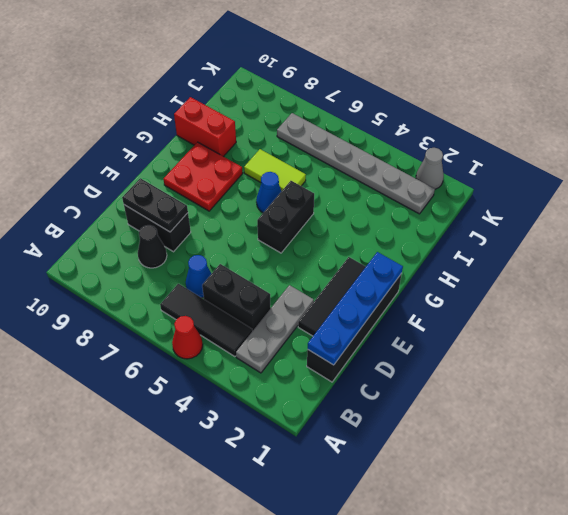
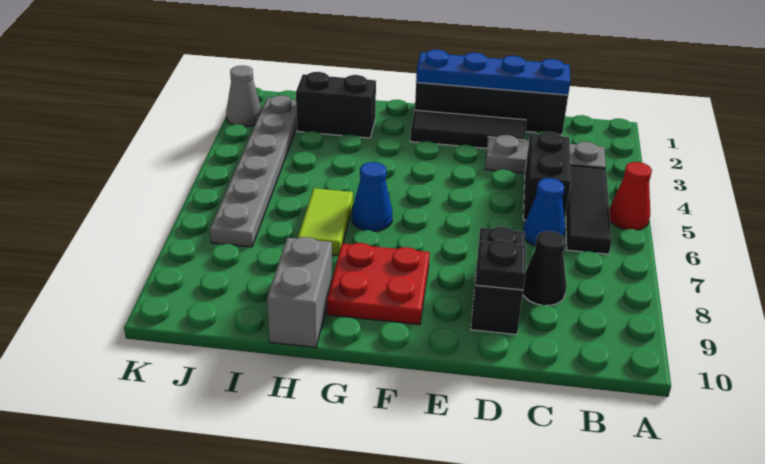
black 1x2 plate [122,178,188,232] -> black 1x1 plate [475,240,526,290]
black 1x2 brick [257,181,314,253] -> black 1x2 brick moved to [296,72,376,138]
red 1x2 brick [174,97,236,157] -> grey 1x2 brick [267,237,332,347]

